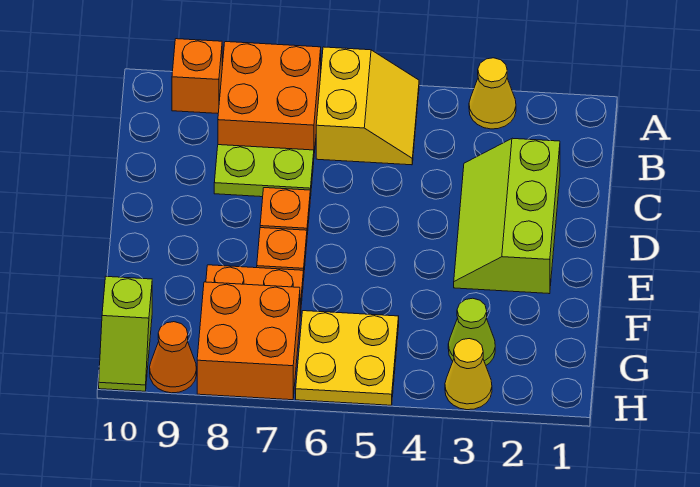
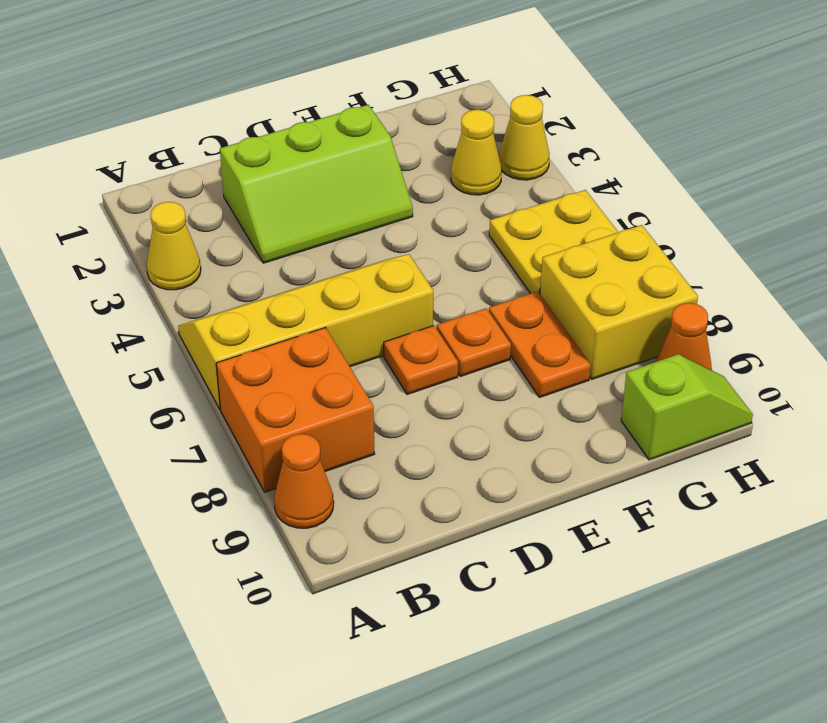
yellow 2x2 slope [316,47,419,165] -> yellow 2x4 slope [178,254,433,410]
orange 1x1 brick [172,39,222,113] -> orange 1x1 cone [274,434,334,528]
lime 1x2 plate [214,145,314,199] -> none
lime 1x1 cone [448,298,495,365] -> yellow 1x1 cone [451,110,502,195]
orange 2x2 brick [197,282,300,400] -> yellow 2x2 brick [540,225,698,379]

